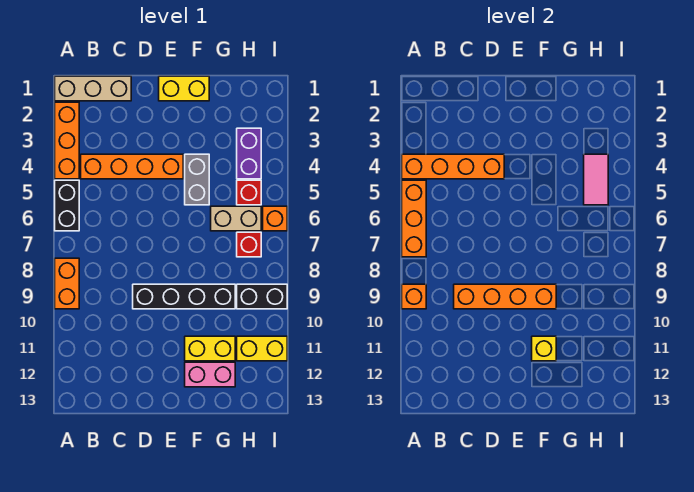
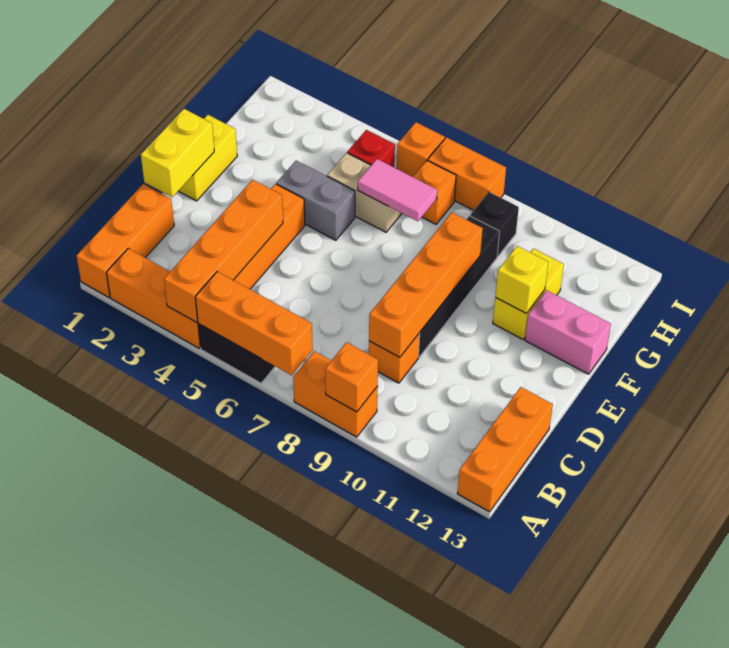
tan 1x3 brick [55,76,131,101] -> orange 1x3 brick [77,184,174,297]
none -> orange 1x3 brick [457,387,553,512]
none -> orange 1x1 brick [369,333,420,383]
pink 1x2 brick [185,362,235,387] -> pink 1x2 brick turned to [525,290,611,374]
tan 1x2 brick [211,206,261,231] -> tan 1x2 brick turned to [327,153,402,232]
purple 1x2 brick [237,128,261,179] -> none
pink 1x2 tile [584,154,608,205] -> pink 1x2 tile moved to [358,159,437,221]
red 1x1 brick [237,232,261,257] -> orange 1x1 brick [413,160,456,224]
black 1x2 brick [237,284,287,309] -> black 1x1 brick [470,192,519,256]
yellow 1x2 brick [237,336,287,361] -> yellow 1x2 brick moved to [141,109,214,197]
none -> orange 1x2 brick [428,137,506,210]

